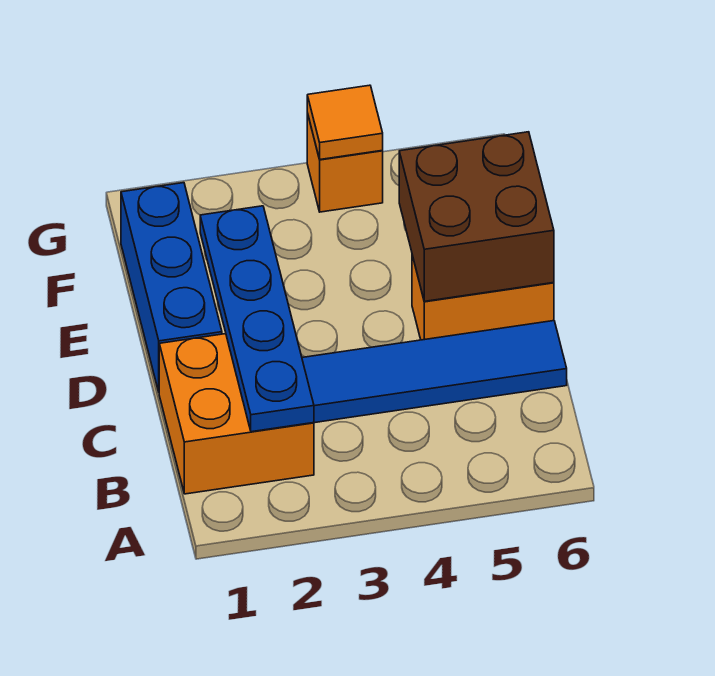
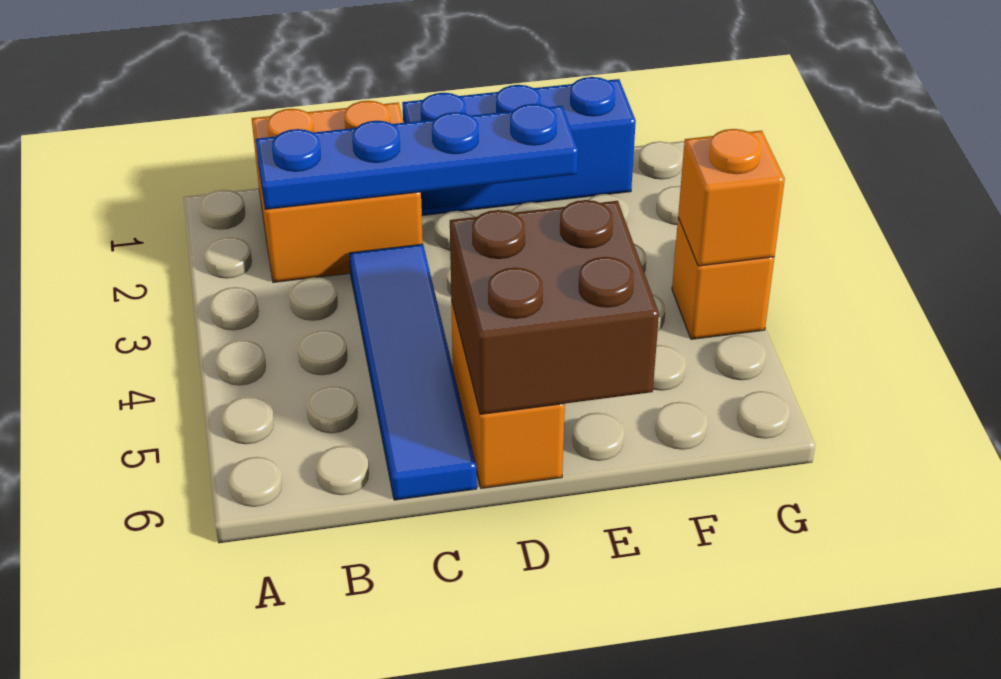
orange 1x1 tile [307,85,383,159] -> orange 1x1 brick [678,129,785,266]

